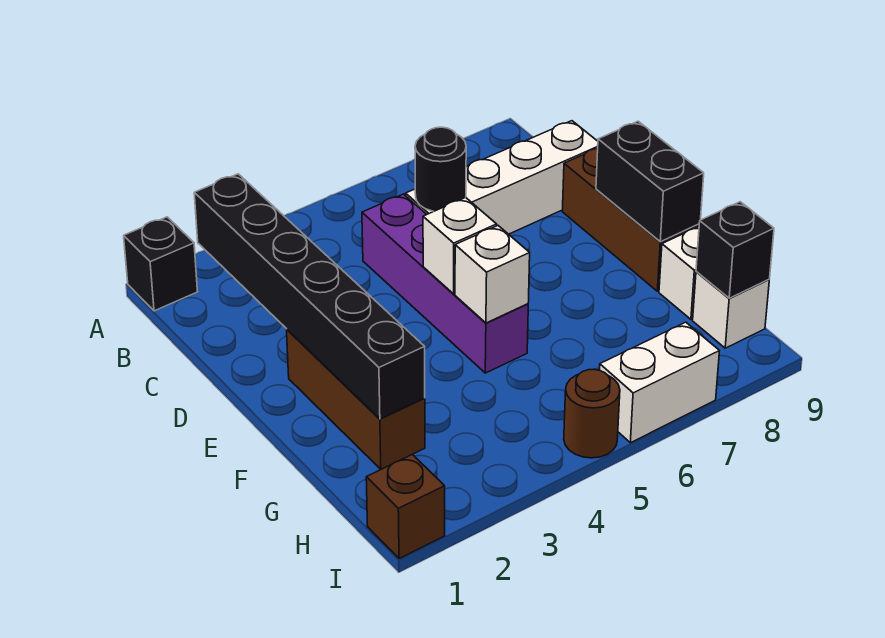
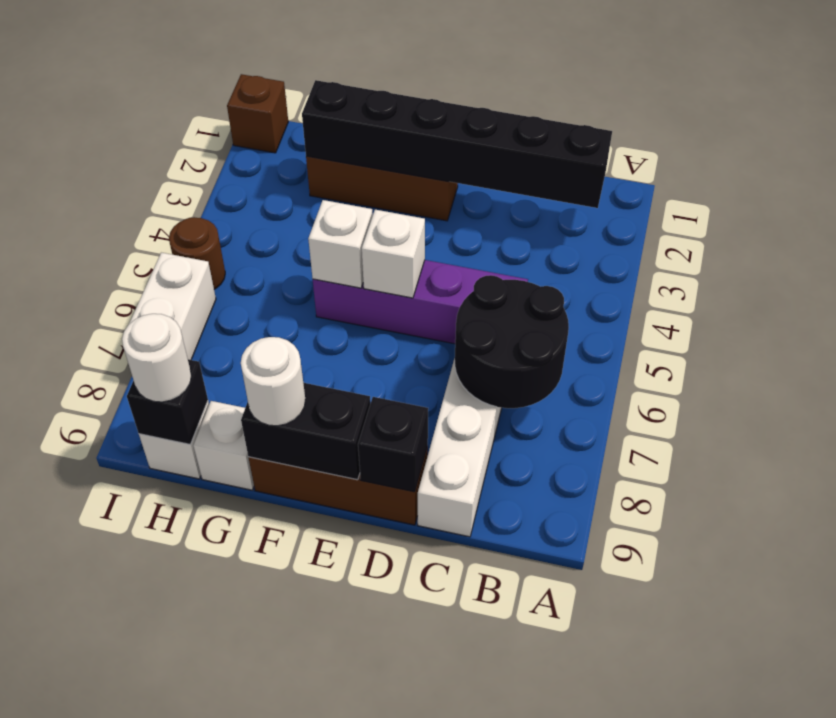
black 1x1 brick [124,217,198,311] -> black 1x1 brick moved to [358,397,428,492]
black 1x1 round brick [415,127,466,211] -> black 2x2 round brick [455,275,569,408]
none -> white 1x1 round brick [241,337,305,426]
none -> white 1x1 round brick [122,314,191,402]

